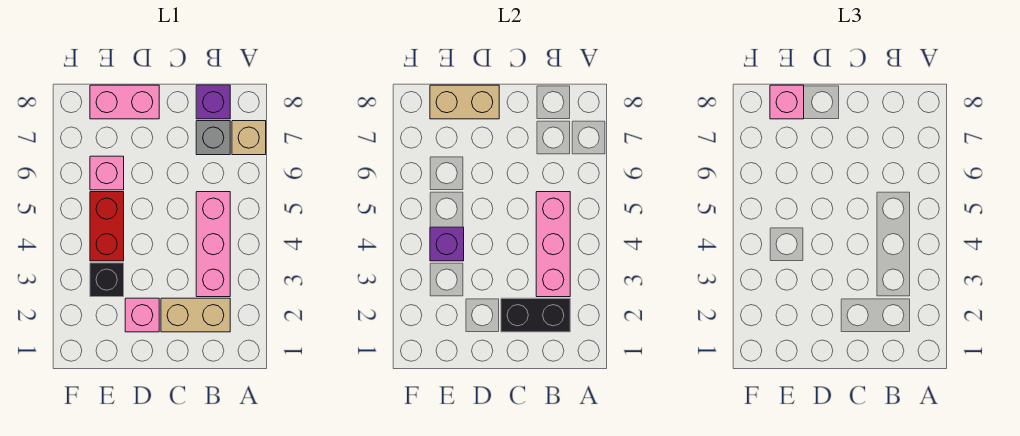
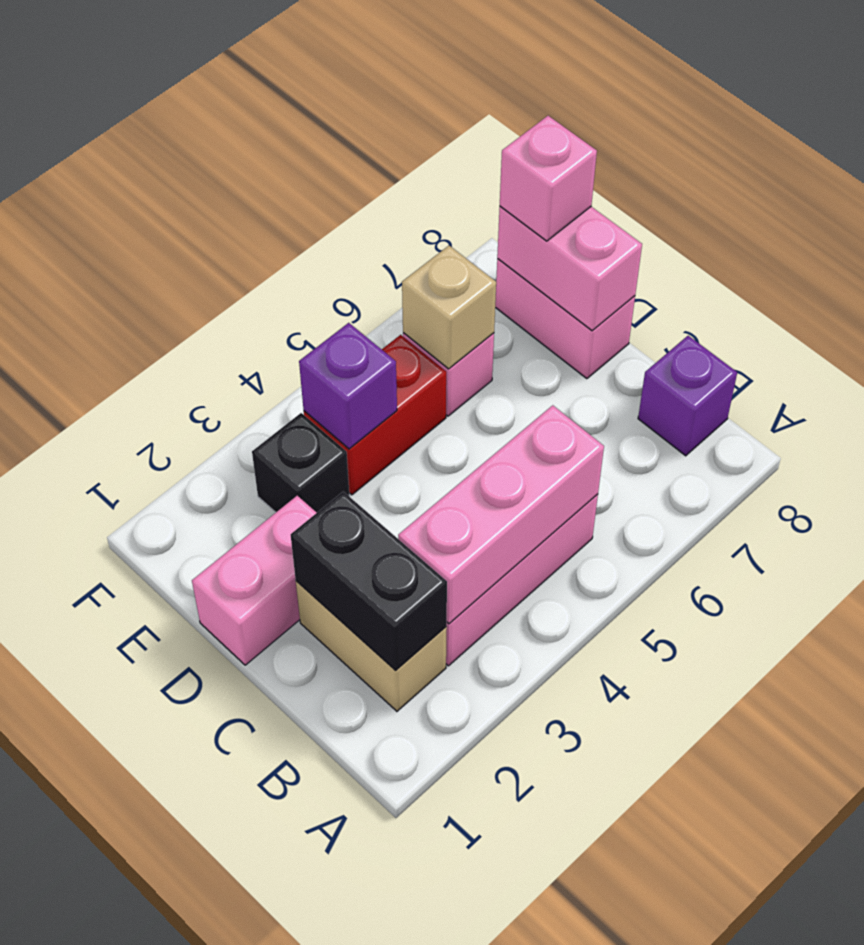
tan 1x1 brick [232,121,266,155] -> tan 1x1 brick moved to [402,246,496,369]
grey 1x1 brick [196,121,230,155] -> none
pink 1x1 brick [125,298,159,332] -> pink 1x2 brick [192,496,317,665]
tan 1x2 brick [430,85,499,119] -> pink 1x2 brick [497,207,642,331]

